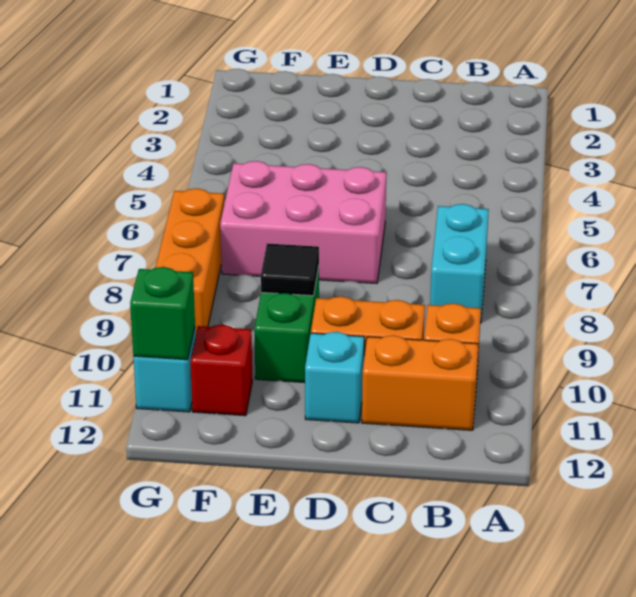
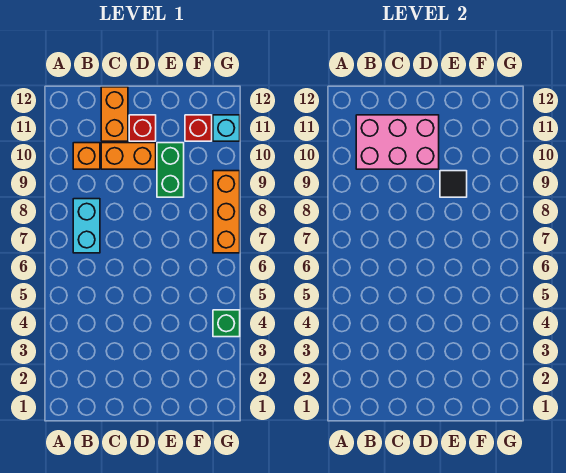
orange 1x2 brick [362,335,478,430] -> orange 1x2 brick turned to [101,87,128,141]
pink 2x3 brick [220,161,386,283] -> pink 2x3 brick moved to [356,115,439,169]
cyan 1x1 brick [305,332,364,423] -> red 1x1 brick [129,115,156,141]
green 1x1 brick [130,267,195,360] -> green 1x1 brick moved to [213,310,240,337]

